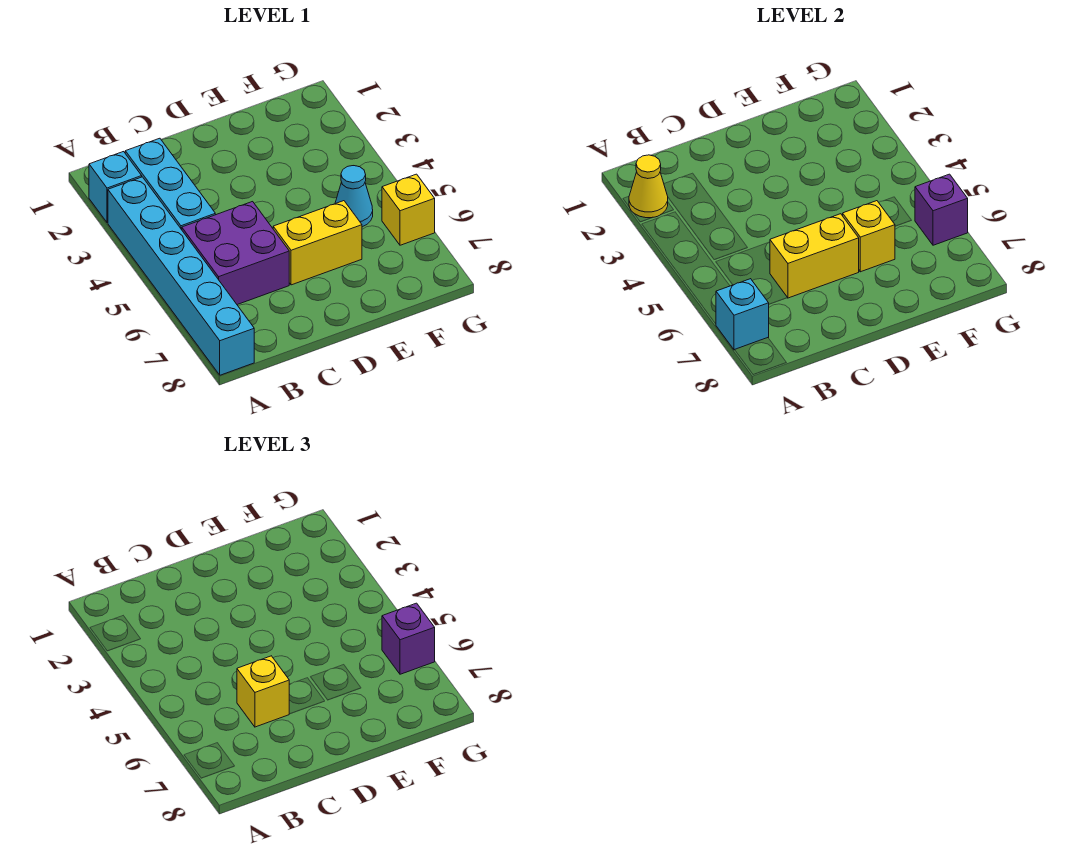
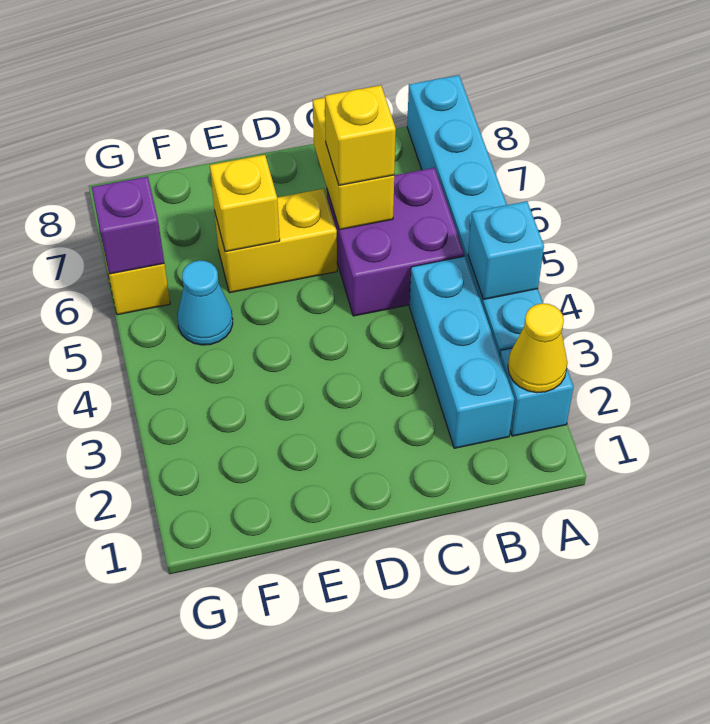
cyan 1x1 brick [716,279,769,350] -> cyan 1x1 brick moved to [468,201,544,300]
yellow 1x2 brick [770,214,859,298] -> yellow 1x2 brick turned to [313,98,394,230]
purple 1x1 brick [382,603,435,674] -> none

